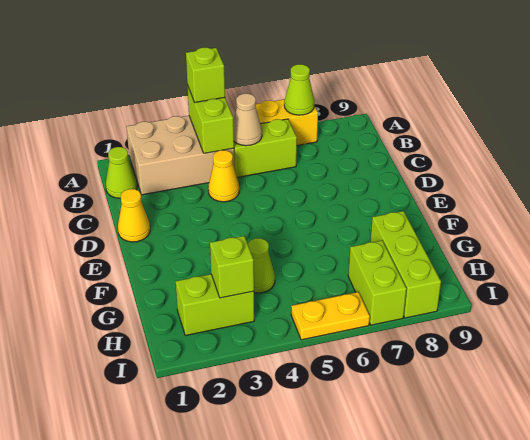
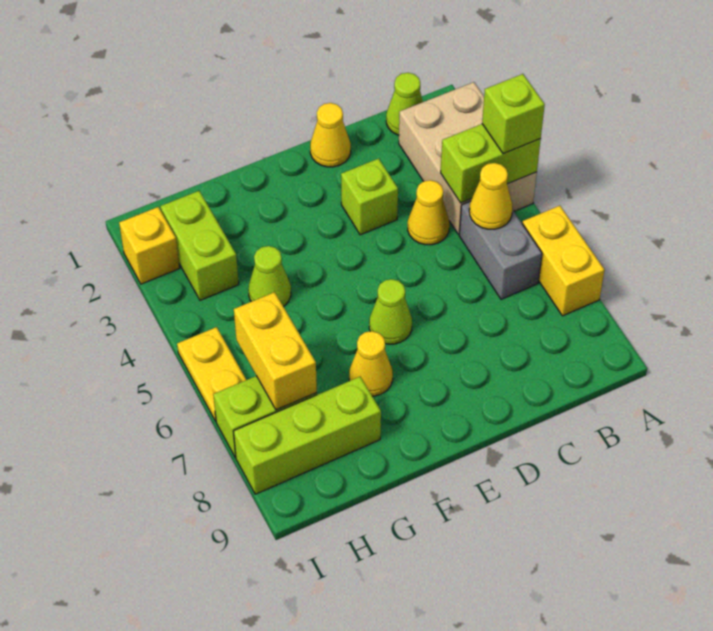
lime 1x1 cone [284,64,315,115] -> lime 1x1 cone moved to [369,279,412,344]
lime 1x2 brick [234,119,297,177] -> grey 1x2 brick [459,201,542,299]
tan 1x1 cone [233,94,262,146] -> yellow 1x1 cone [469,163,512,229]
none -> yellow 1x1 cone [349,331,393,396]
lime 1x1 brick [210,236,254,298] -> lime 1x1 brick moved to [341,158,398,235]
none -> yellow 1x2 brick [234,292,317,410]
none -> yellow 1x1 brick [119,207,180,284]

